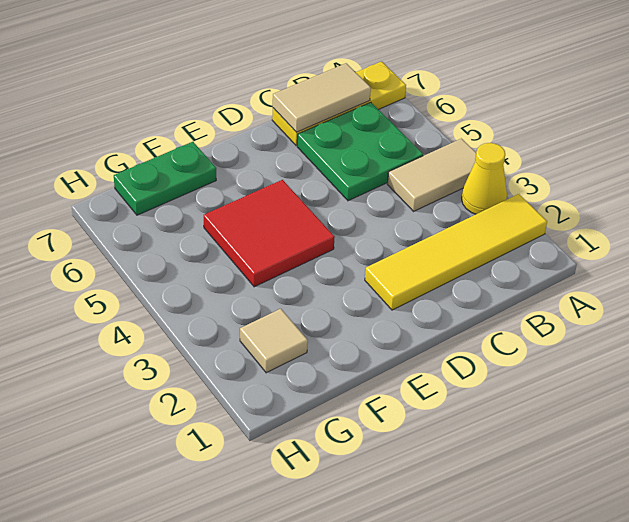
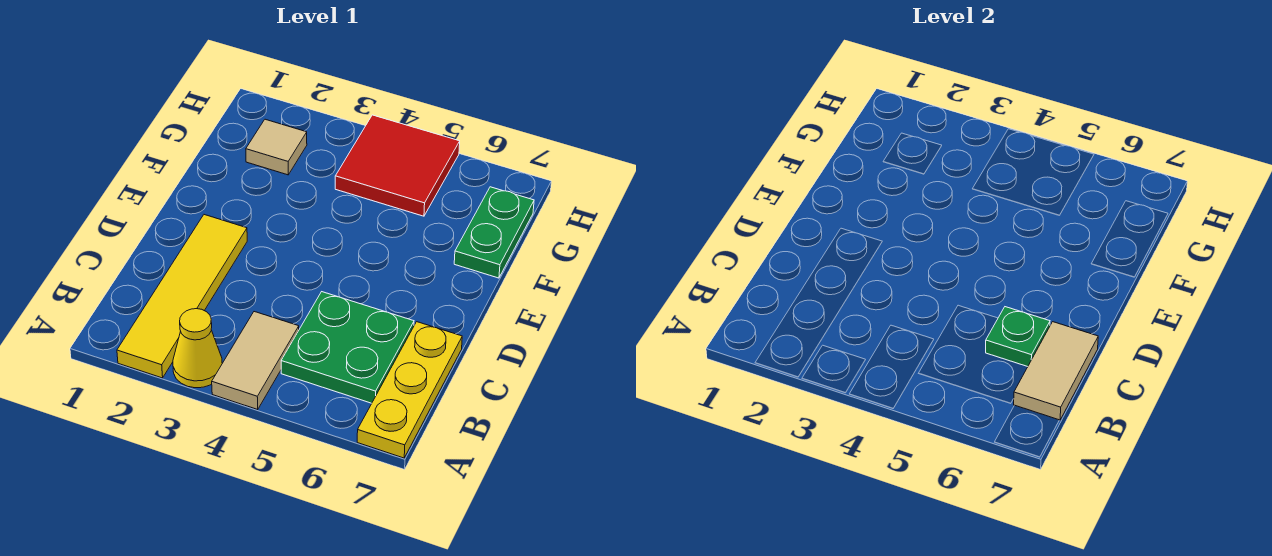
none -> green 1x1 plate [986,307,1050,367]
red 2x2 tile [204,180,334,287] -> red 2x2 tile moved to [335,115,460,216]

